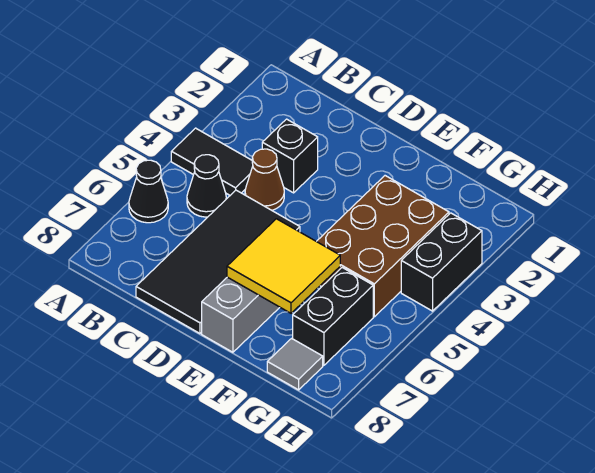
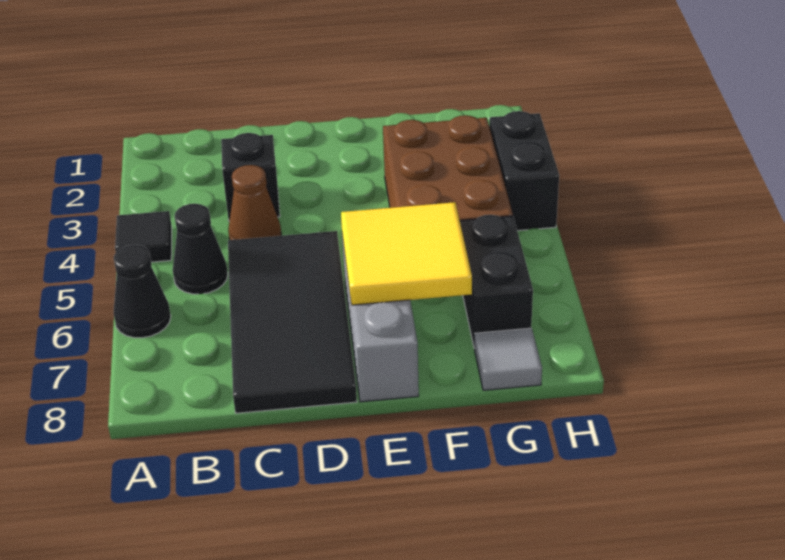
black 1x2 tile [171,128,253,195] -> black 1x1 tile [115,211,172,262]

